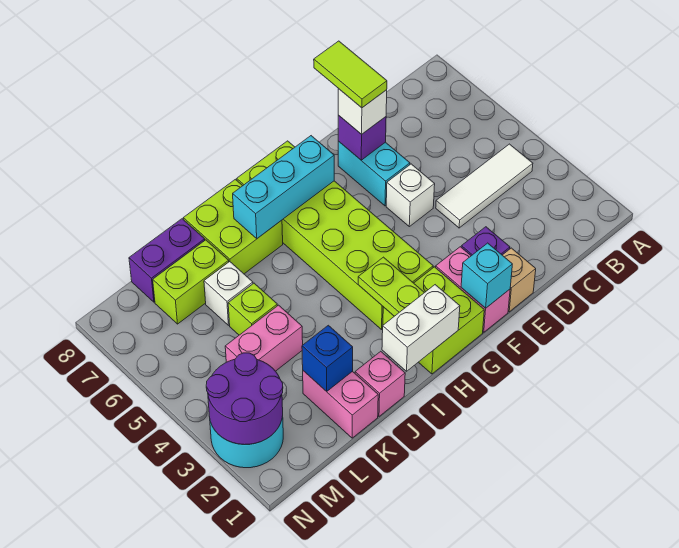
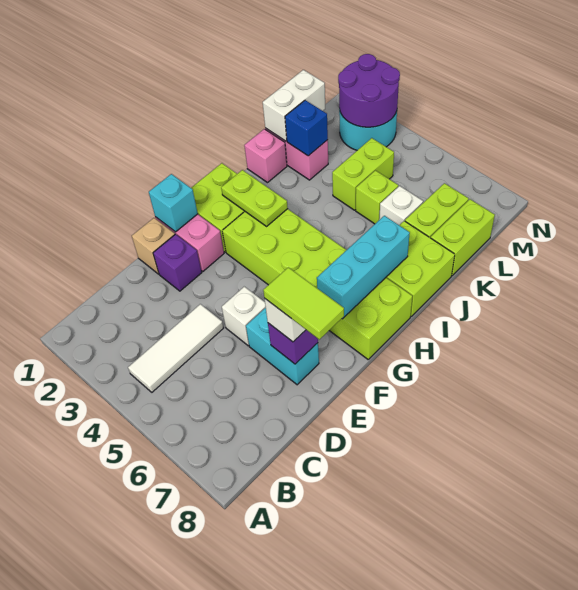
white 1x2 brick [382,285,460,371] -> white 1x2 brick moved to [263,70,325,141]
pink 1x2 brick [225,305,303,371] -> lime 1x2 brick [332,138,394,210]
purple 1x2 brick [129,219,205,302] -> lime 1x2 brick [431,199,495,276]

